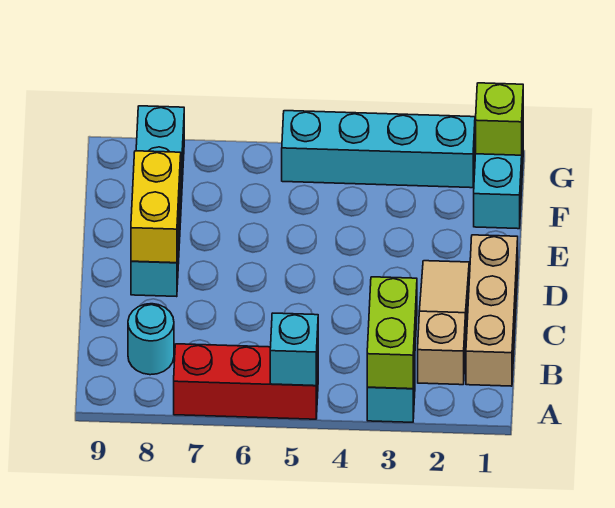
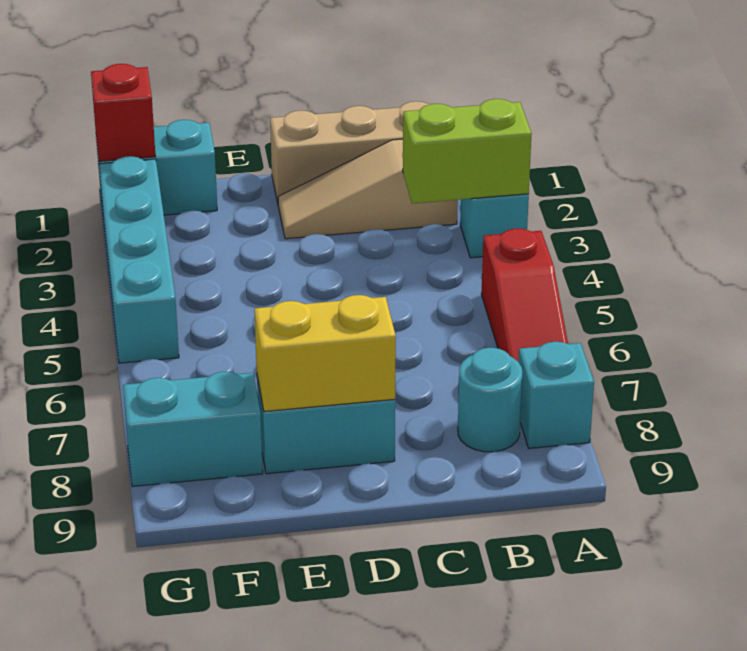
red 1x3 brick [174,344,318,419] -> red 1x3 slope [481,228,568,362]
cyan 1x1 brick [270,313,318,386] -> cyan 1x1 brick moved to [519,342,594,448]
lime 1x1 brick [476,83,523,155] -> red 1x1 brick [91,64,156,161]

